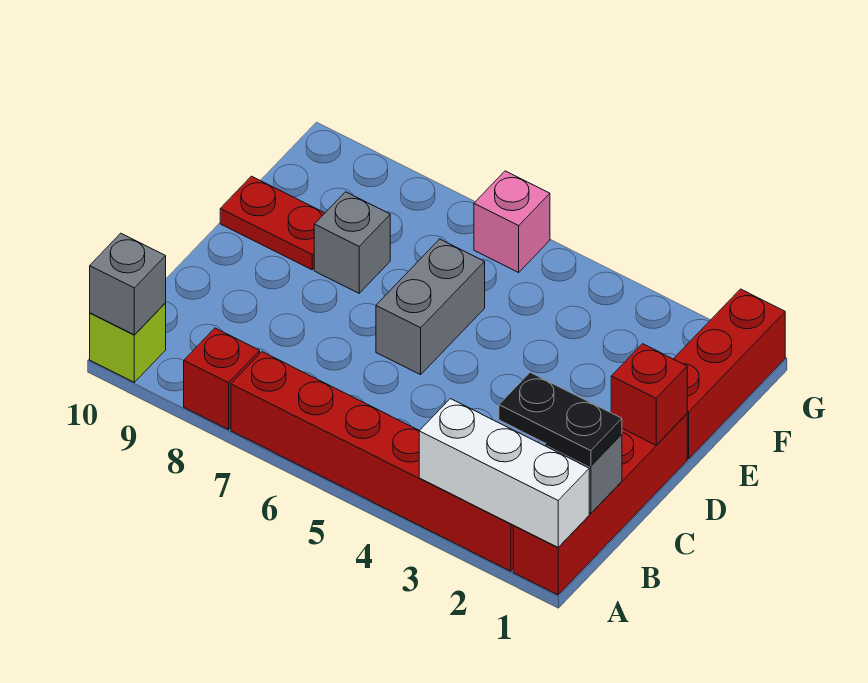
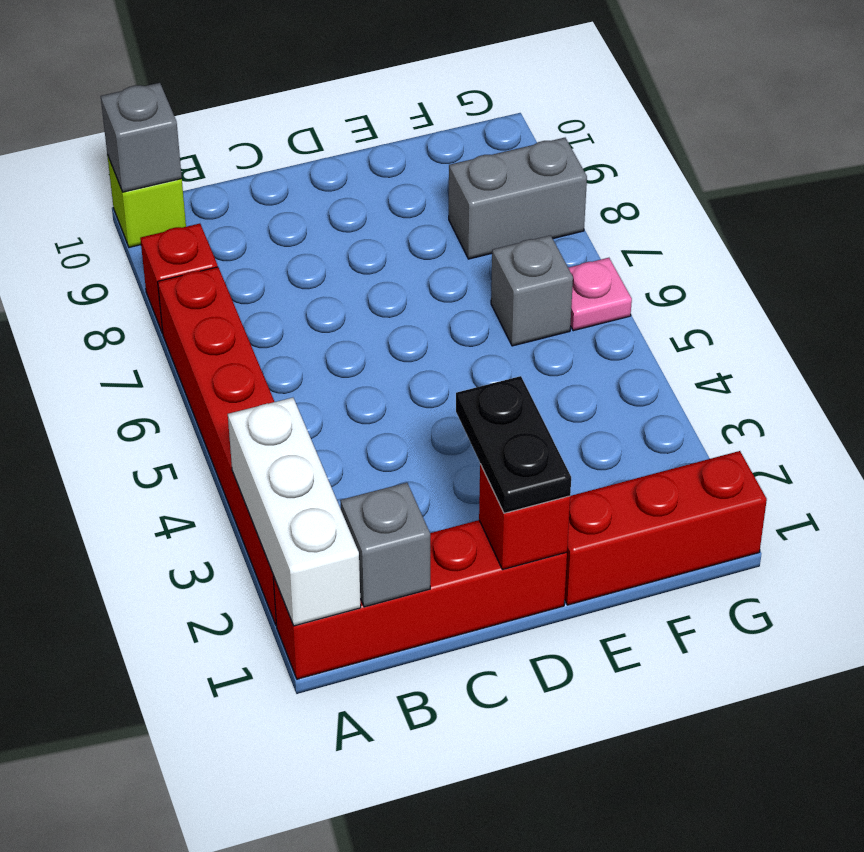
black 1x2 plate [499,372,622,466] -> black 1x2 plate moved to [456,376,571,513]
grey 1x2 brick [376,239,485,375] -> grey 1x2 brick moved to [449,138,587,259]
grey 1x1 brick [314,192,390,293] -> grey 1x1 brick moved to [491,235,573,346]
red 1x2 plate [220,176,325,270] -> none
pink 1x1 brick [474,171,550,272] -> pink 1x1 plate [569,258,632,331]

